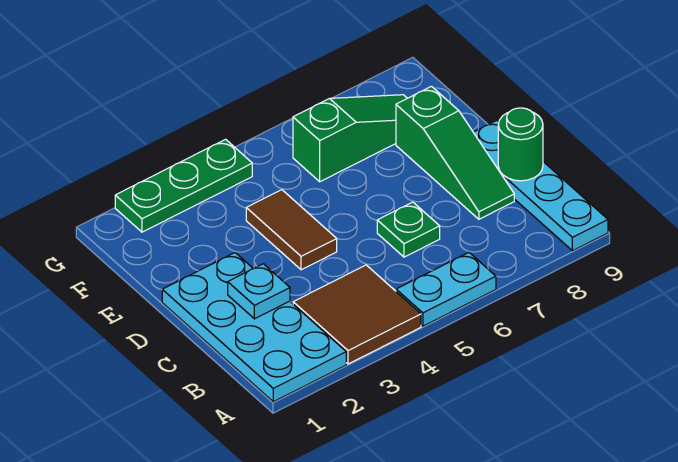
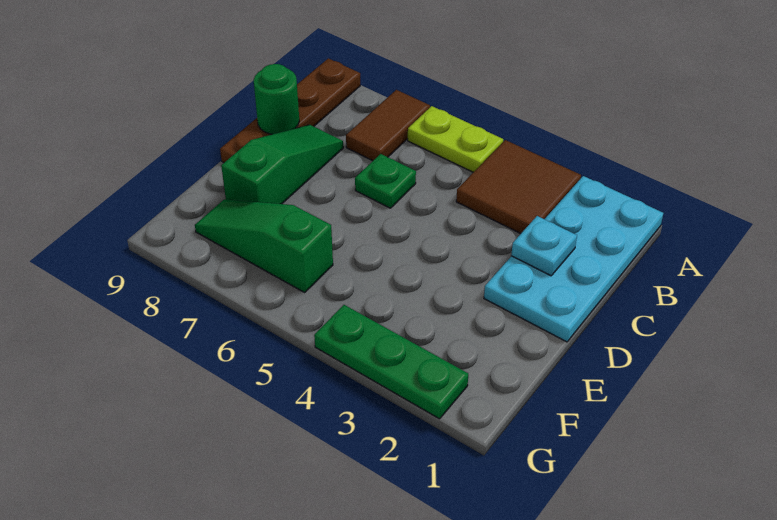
cyan 1x2 plate [396,253,496,326] -> lime 1x2 plate [408,106,503,172]
cyan 1x4 plate [473,120,608,251] -> brown 1x4 plate [220,58,360,162]
brown 1x2 tile [246,190,337,270] -> brown 1x2 tile moved to [346,90,430,161]

